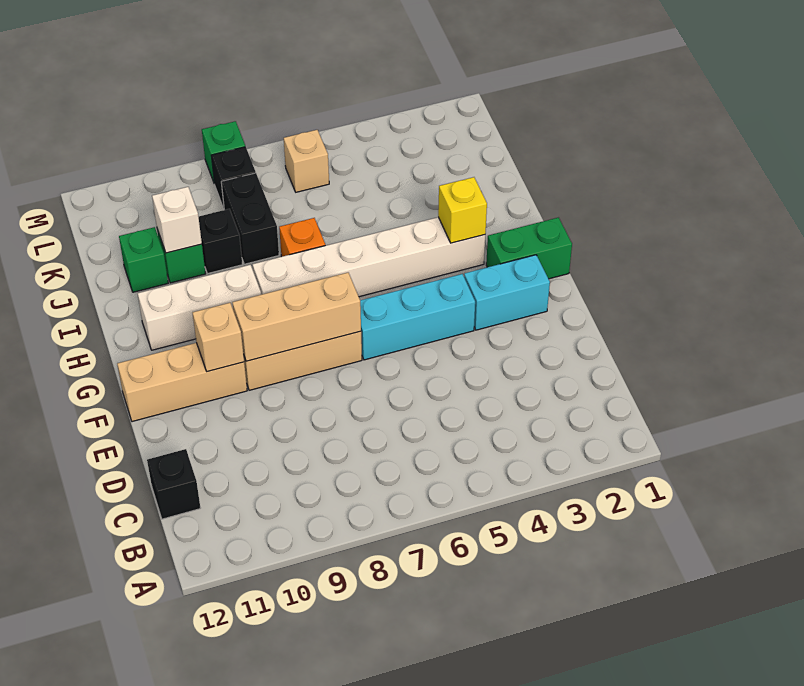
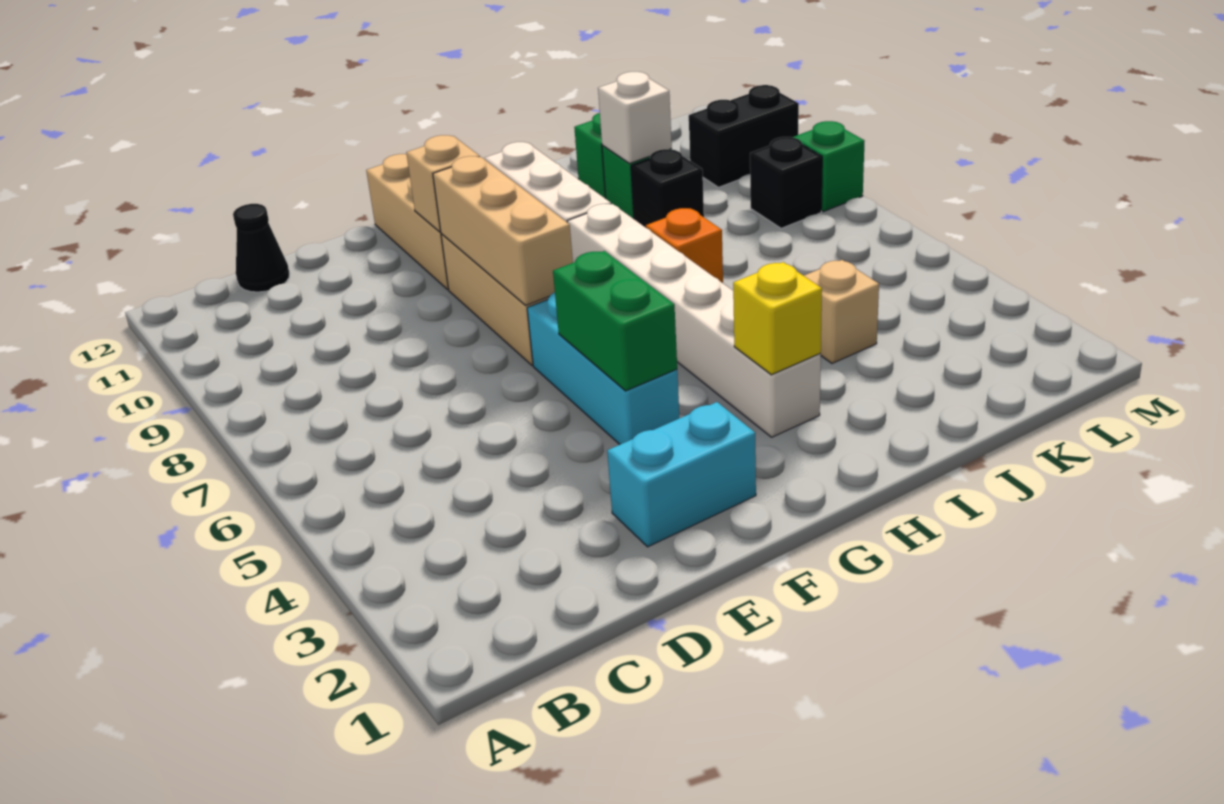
black 1x1 brick [147,449,200,519] -> black 1x1 cone [233,204,289,292]
cyan 1x2 brick [464,255,550,330] -> cyan 1x2 brick turned to [607,402,756,547]
green 1x2 brick [486,218,572,279] -> green 1x2 brick moved to [553,251,677,391]
black 1x2 brick [221,173,279,264] -> black 1x2 brick moved to [689,85,799,187]
tan 1x1 brick [284,130,329,192] -> tan 1x1 brick moved to [804,260,879,363]

